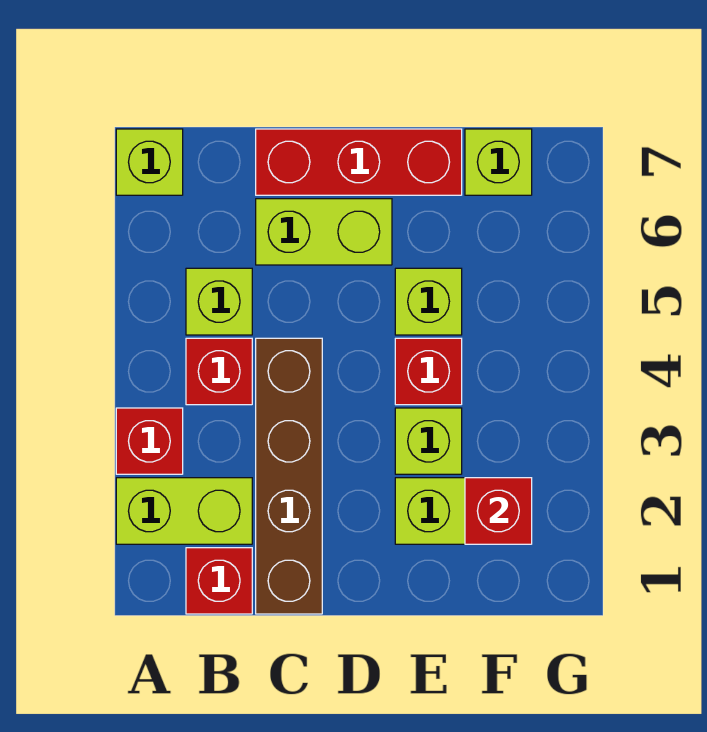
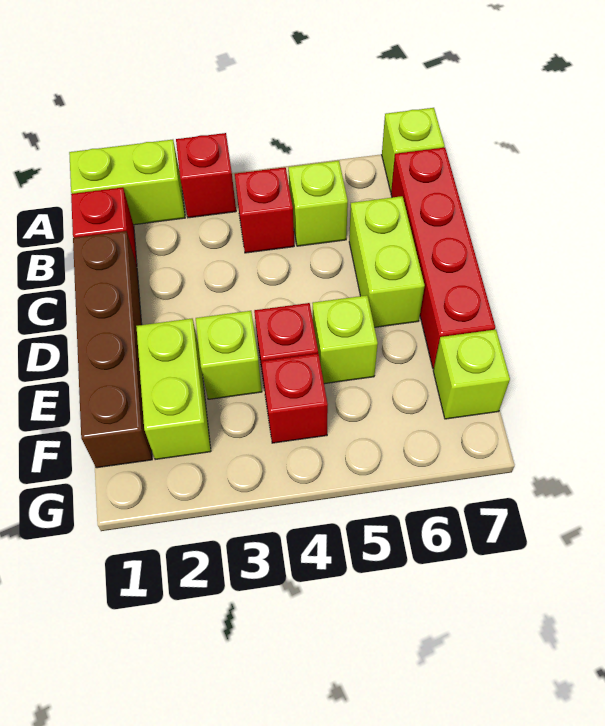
lime 1x2 brick [116,478,252,544] -> lime 1x2 brick turned to [69,140,185,225]
brown 1x4 brick [256,338,322,614] -> brown 1x4 brick turned to [73,231,152,468]
red 1x3 brick [256,129,462,195] -> red 1x4 brick [391,147,495,369]
red 1x1 brick [465,478,532,544] -> red 1x1 brick moved to [262,353,328,443]

